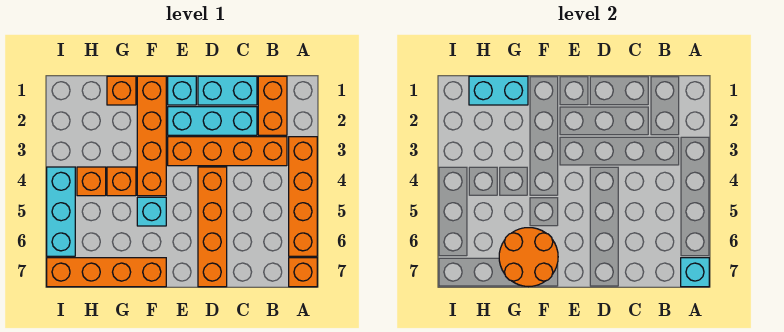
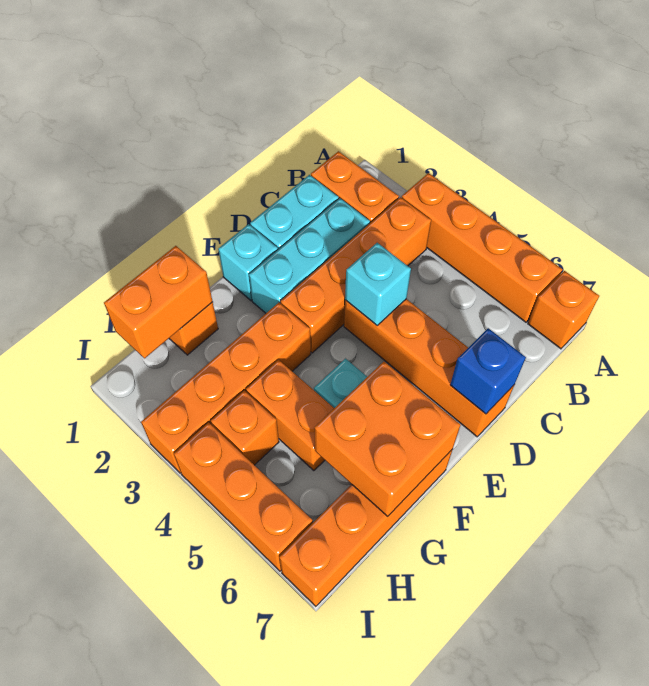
cyan 1x1 brick [681,258,709,287] -> cyan 1x1 brick moved to [345,243,411,325]
none -> blue 1x1 brick [450,328,526,414]
orange 1x4 brick [137,76,166,196] -> orange 1x4 brick turned to [141,303,311,473]
orange 2x2 round brick [499,228,558,287] -> orange 2x2 brick [315,362,460,516]
cyan 1x2 brick [469,76,528,105] -> orange 1x2 brick [104,246,213,358]
orange 1x1 brick [107,167,136,196] -> orange 1x2 brick [246,360,334,471]
cyan 1x3 brick [47,167,75,256] -> orange 1x3 brick [174,422,313,571]

